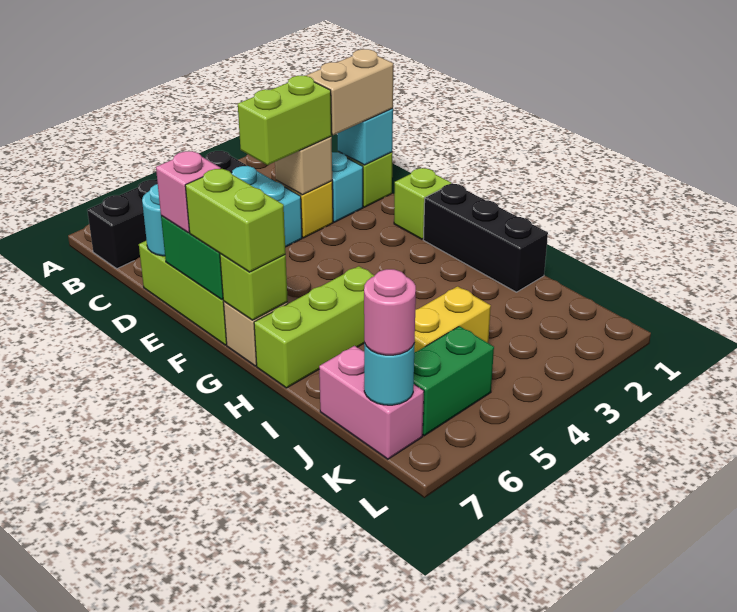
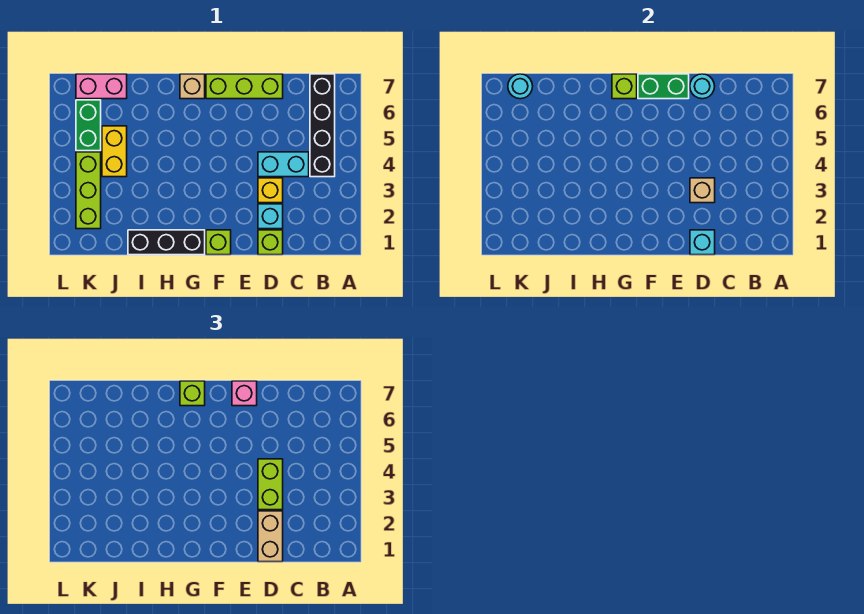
lime 1x2 brick [185,169,286,272] -> lime 1x1 brick [180,381,205,406]
lime 1x3 brick [254,266,375,388] -> lime 1x3 brick moved to [76,152,101,229]
pink 1x1 round brick [364,269,416,355] -> none

